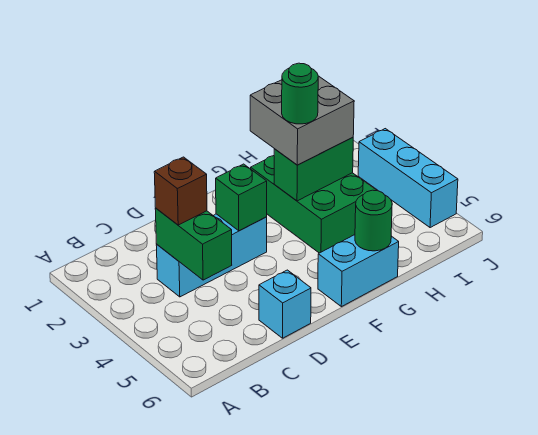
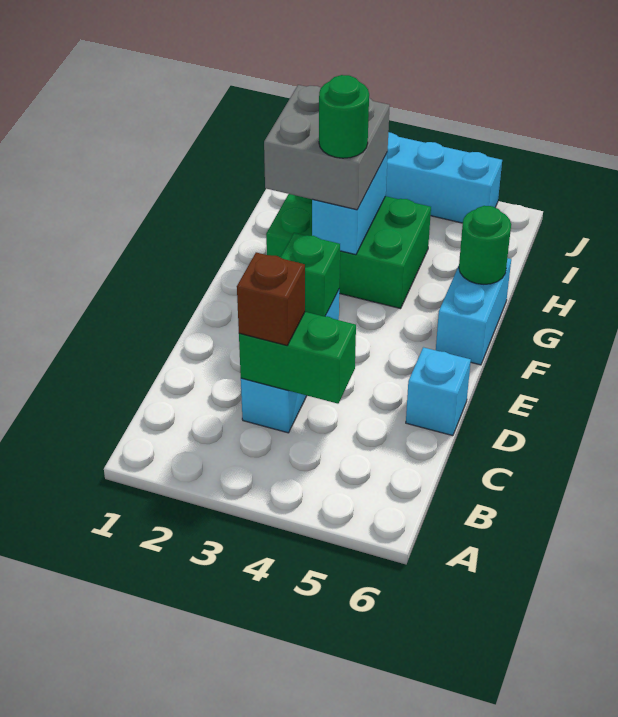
green 1x2 brick [274,138,353,201] -> cyan 1x2 brick [312,152,388,255]

